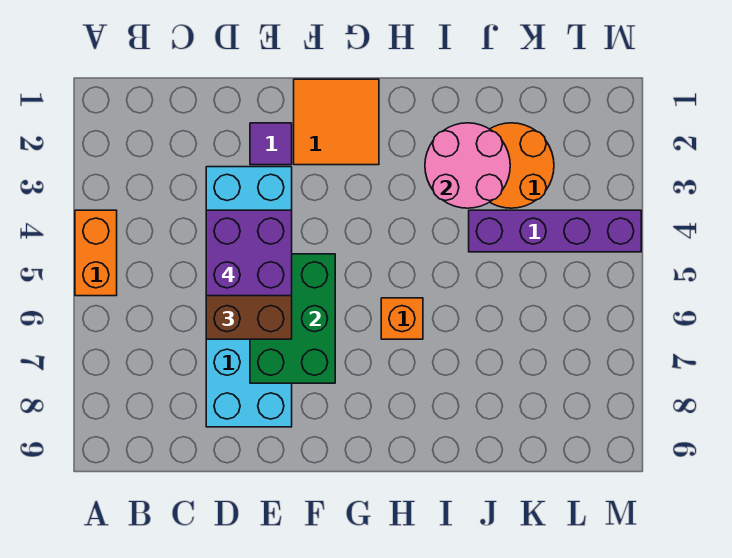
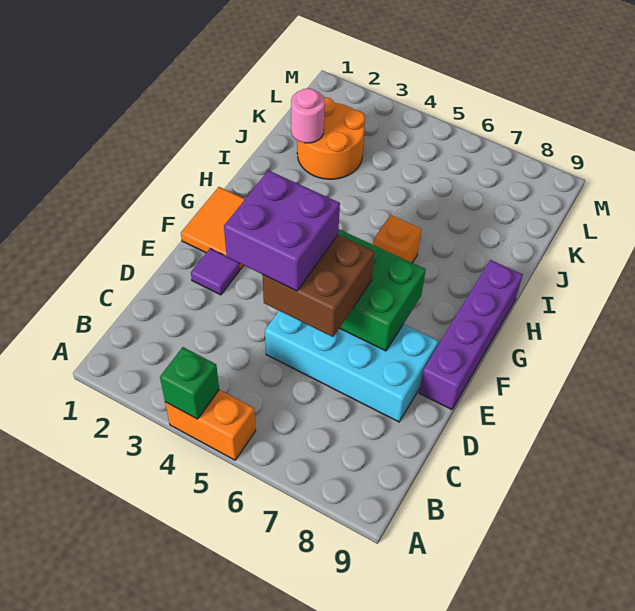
none -> green 1x1 brick [160,347,219,419]
cyan 2x6 brick [206,167,292,427] -> cyan 2x4 brick [265,311,438,422]
pink 2x2 round brick [425,123,510,208] -> pink 1x1 round brick [291,88,325,143]
purple 1x4 brick [469,210,641,252] -> purple 1x4 brick moved to [419,260,523,410]

